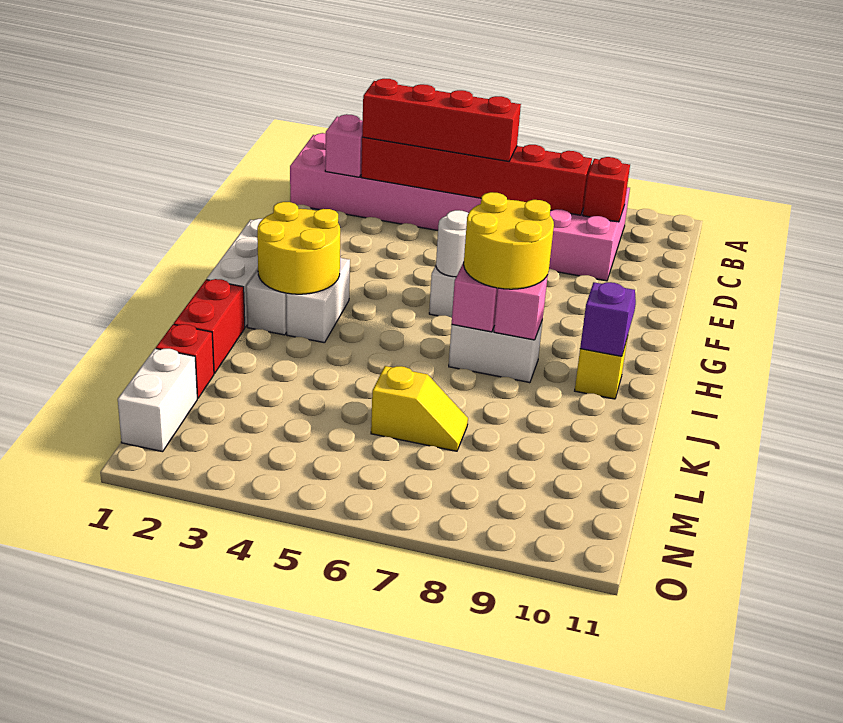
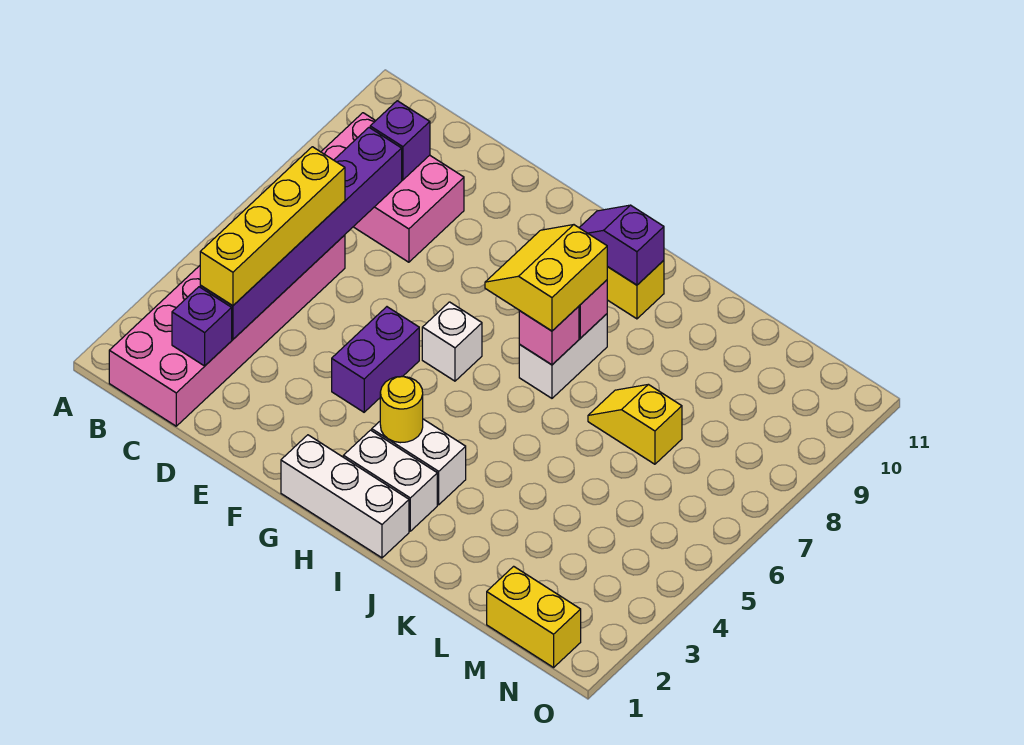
pink 1x1 brick [325,114,363,177] -> purple 1x1 brick [172,287,232,366]
red 1x6 brick [361,137,592,215] -> purple 1x6 brick [200,128,402,339]
red 1x4 brick [362,79,521,161] -> yellow 1x4 brick [200,147,345,306]
red 1x1 brick [583,157,630,222] -> purple 1x1 brick [370,101,430,180]
none -> purple 1x2 brick [332,307,419,412]
white 1x1 round brick [436,210,468,277] -> none
yellow 2x2 round brick [257,202,340,294] -> yellow 1x1 round brick [380,376,423,443]
yellow 2x2 round brick [464,192,554,289] -> yellow 2x2 slope [485,225,607,331]
red 1x2 brick [174,279,245,373] -> none
red 1x1 brick [156,324,214,398] -> none
yellow 1x2 slope [371,366,468,451] -> yellow 1x2 slope turned to [588,384,682,464]
white 1x2 brick [118,349,197,452] -> yellow 1x2 brick [487,566,581,667]

